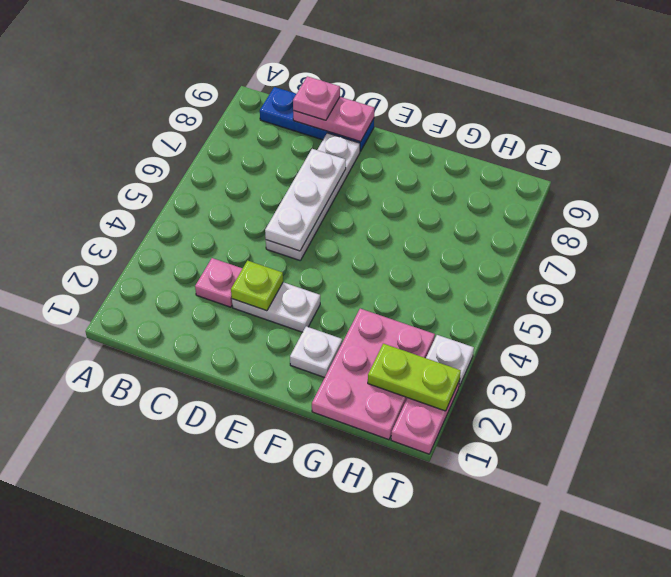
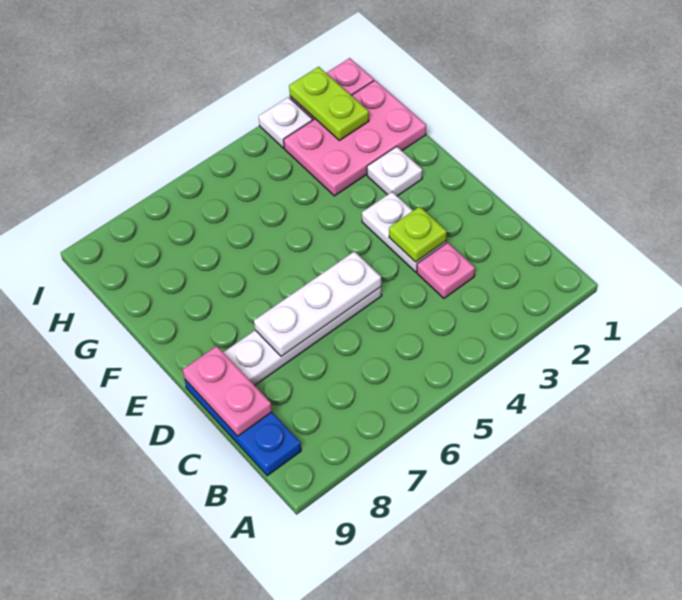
pink 1x1 plate [293,76,340,120] -> none

